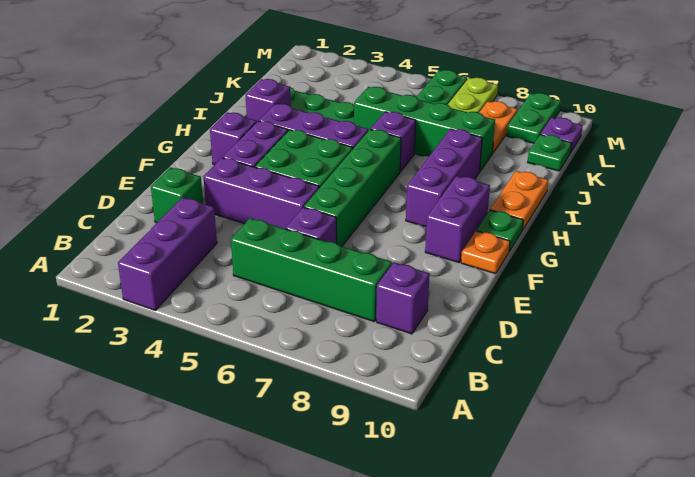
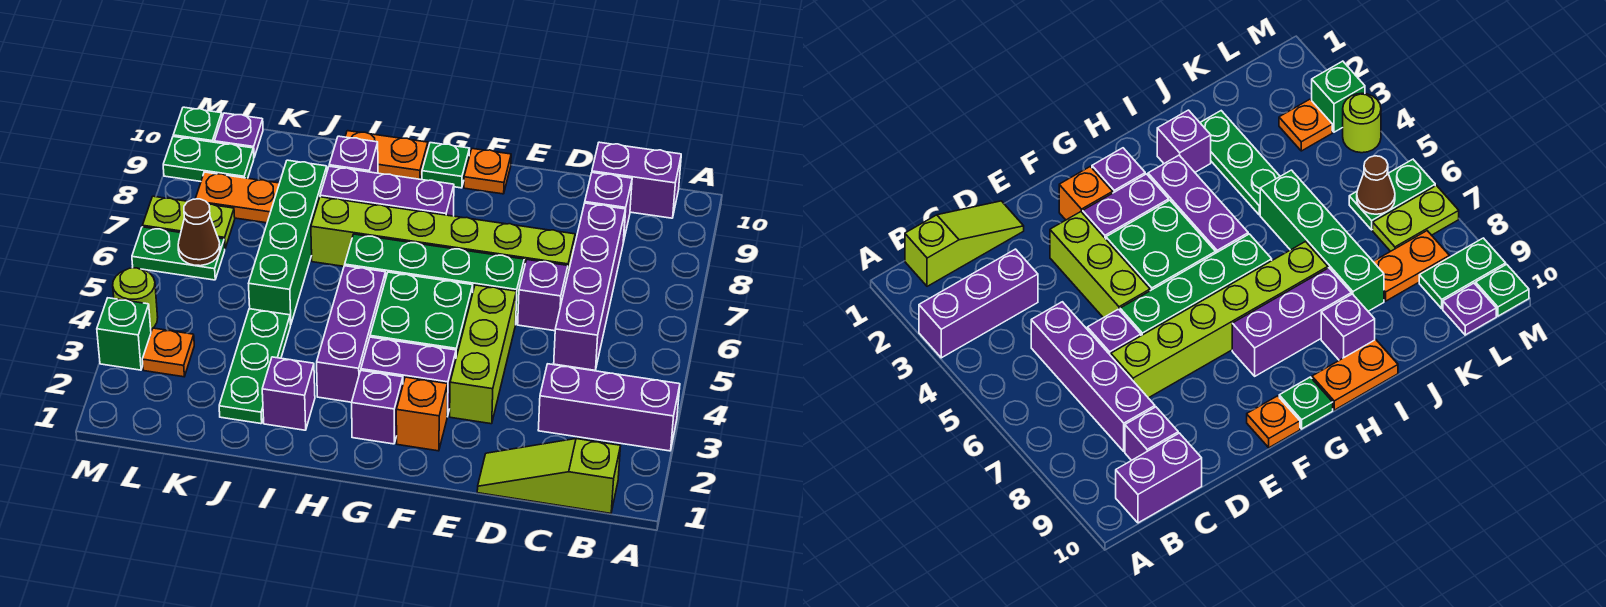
none -> lime 1x3 slope [477,439,620,513]
green 1x4 brick [231,218,392,321] -> purple 1x4 brick [554,203,625,370]
green 1x1 brick [151,167,203,223] -> green 1x1 brick moved to [97,298,151,370]
none -> lime 1x6 brick [311,197,575,276]
purple 1x3 brick [203,158,319,229] -> lime 1x3 brick [450,285,517,424]
none -> orange 1x1 brick [396,377,448,451]
purple 1x2 brick [425,176,490,263] -> purple 1x2 brick moved to [592,142,681,218]
purple 1x1 brick [371,112,416,172] -> purple 1x1 brick moved to [329,136,378,173]
green 1x1 plate [528,135,572,171] -> green 1x1 plate moved to [173,107,222,142]
none -> orange 1x1 plate [142,328,194,377]
none -> brown 1x1 cone [178,199,220,266]
none -> lime 1x1 round brick [113,268,158,329]

